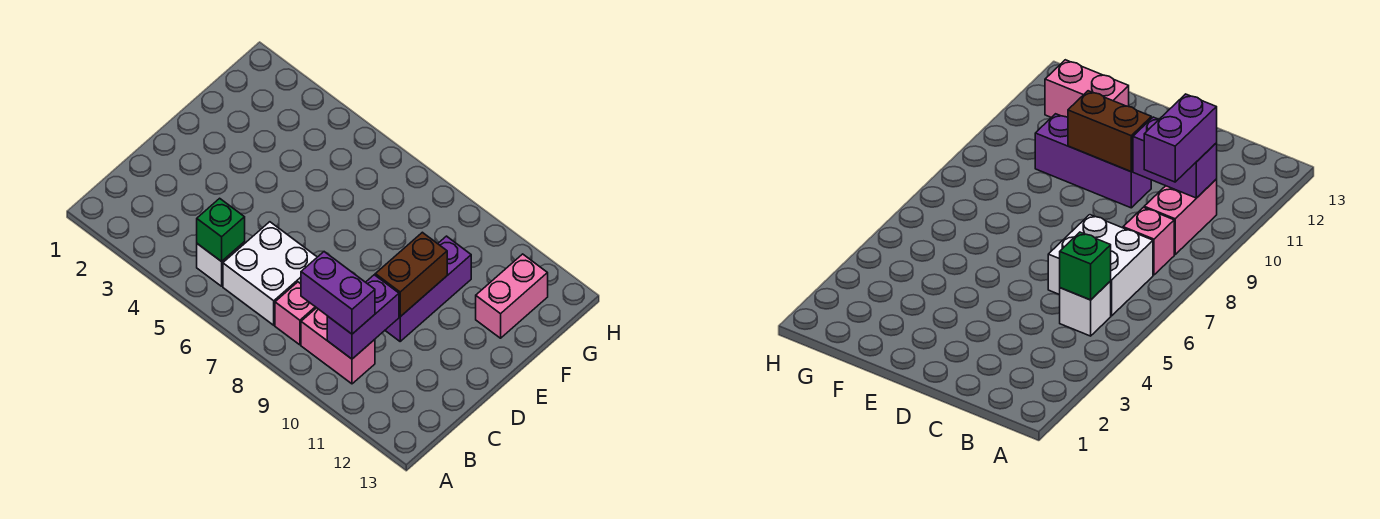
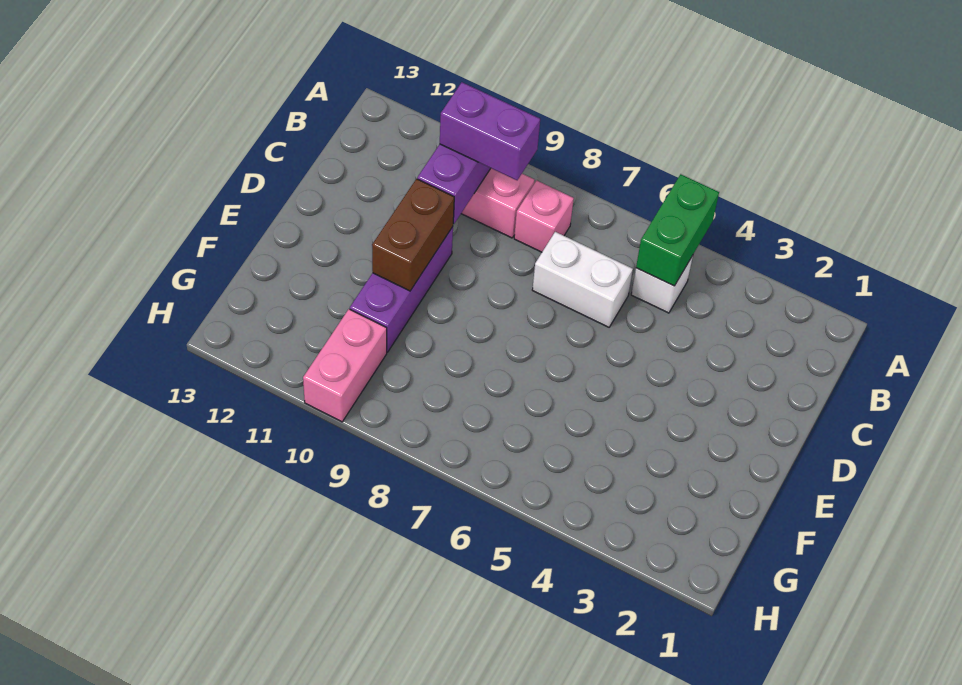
green 1x1 brick [197,198,245,262] -> green 1x2 brick [636,174,719,286]
white 2x2 brick [223,222,317,325] -> white 1x2 brick [532,232,633,327]
pink 1x2 brick [476,254,548,338] -> pink 1x2 brick moved to [303,309,387,422]

